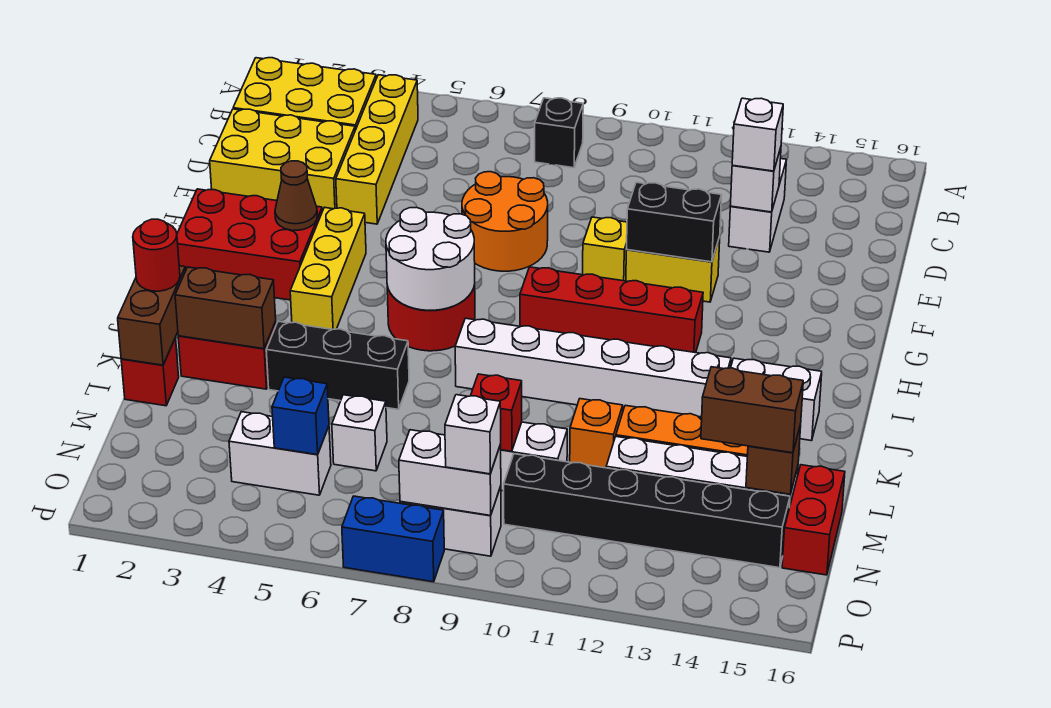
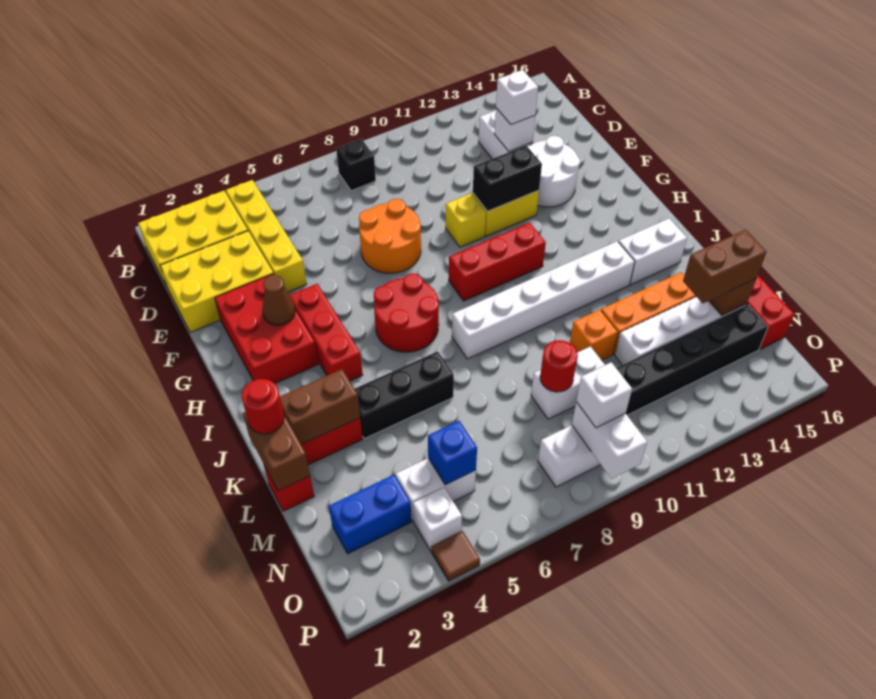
red 2x3 brick [177,189,322,300] -> red 2x3 brick turned to [215,274,318,383]
yellow 1x3 brick [290,207,366,330] -> red 1x3 brick [289,284,363,381]
white 2x2 round brick [386,207,475,310] -> white 2x2 round brick moved to [527,136,580,207]
red 1x4 brick [520,267,703,353] -> red 1x3 brick [449,223,546,301]
white 1x1 brick [332,395,387,471] -> white 1x1 brick moved to [413,488,462,551]
red 1x1 brick [471,374,522,451] -> red 1x1 round brick [540,340,578,392]
white 1x2 brick [399,430,501,516] -> white 1x2 brick turned to [572,402,647,479]
none -> brown 1x1 tile [431,531,480,581]
blue 1x2 brick [342,496,444,582] -> blue 1x2 brick moved to [329,475,411,554]

